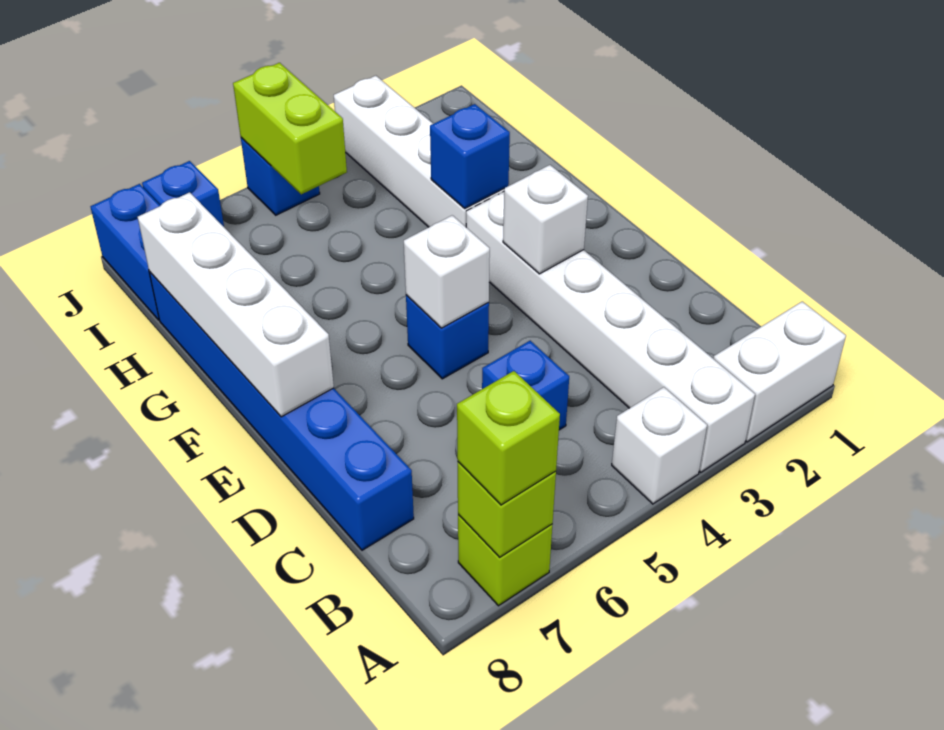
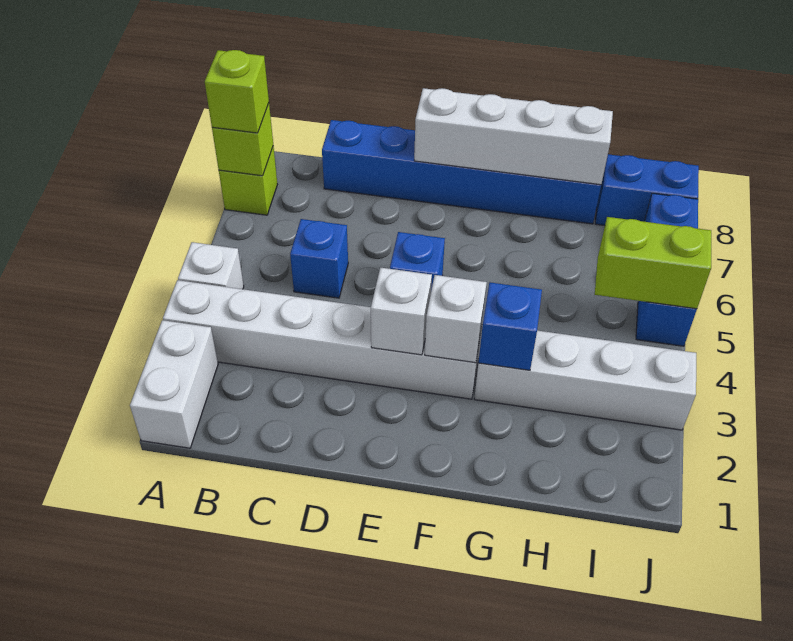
white 1x1 brick [404,215,490,328] -> white 1x1 brick moved to [425,275,487,363]

